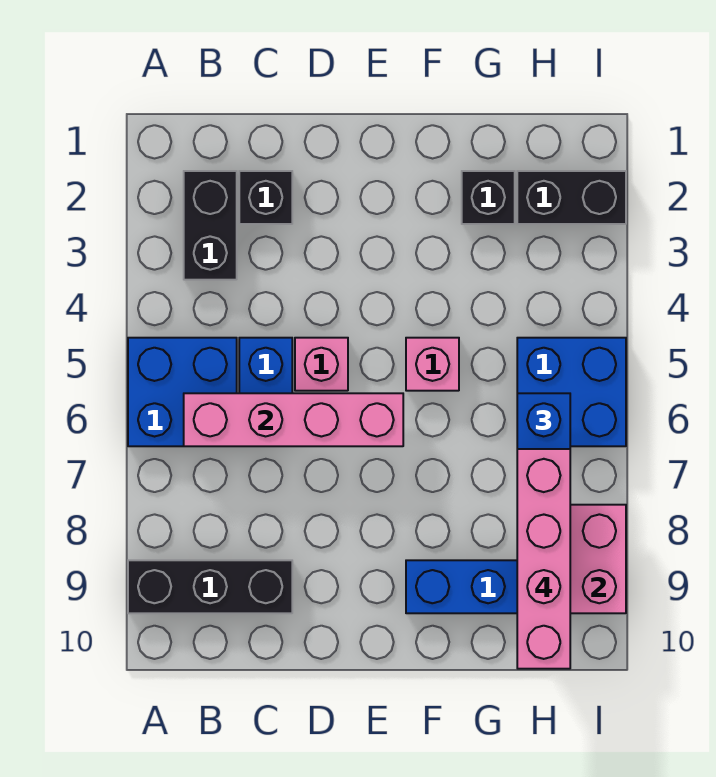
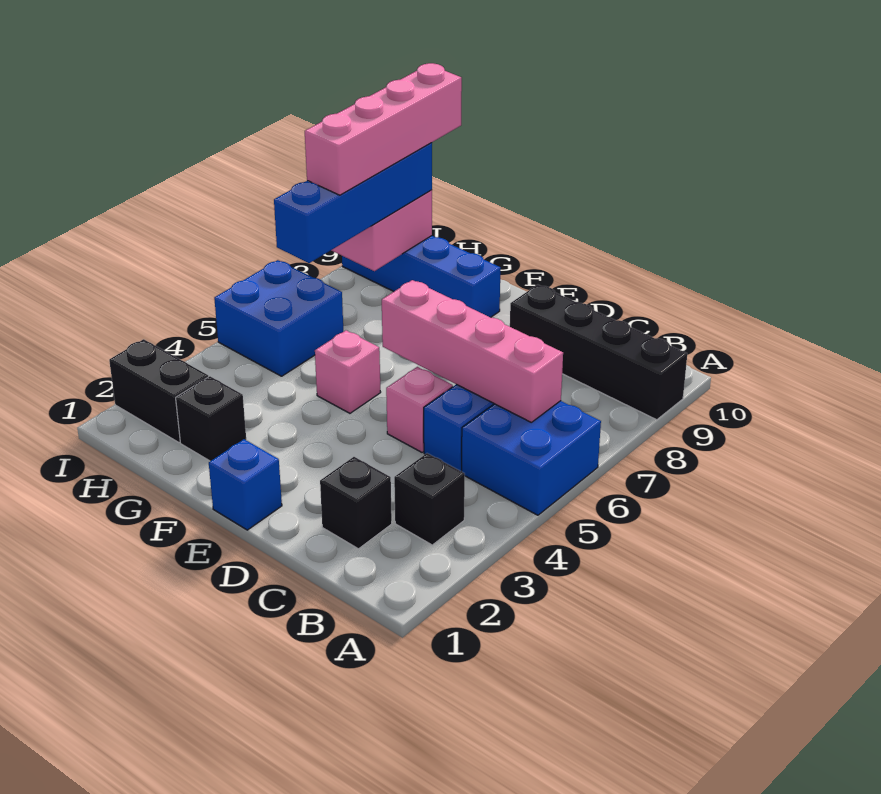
black 1x3 brick [128,560,292,613] -> black 1x4 brick [510,285,687,420]
black 1x2 brick [184,171,237,280] -> black 1x1 brick [394,453,465,545]
none -> blue 1x1 brick [209,439,282,530]

